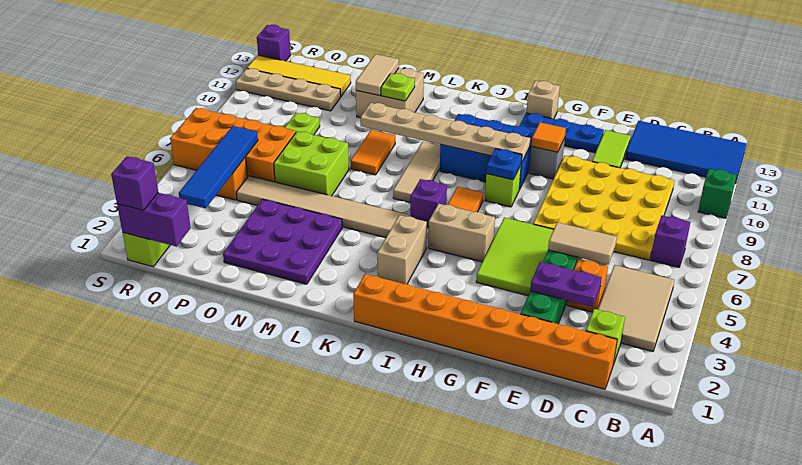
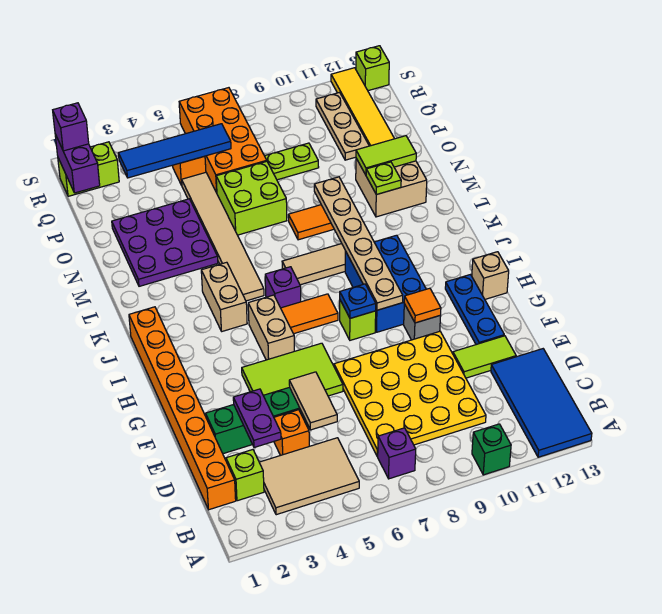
tan 1x2 brick [377,215,427,284] -> tan 1x2 brick turned to [201,262,247,331]
tan 1x2 tile [356,54,399,96] -> lime 1x2 tile [356,136,416,175]
tan 1x4 plate [236,68,341,111] -> tan 1x3 plate [316,93,369,160]
purple 1x1 brick [257,25,291,61] -> lime 1x1 brick [356,46,389,91]

